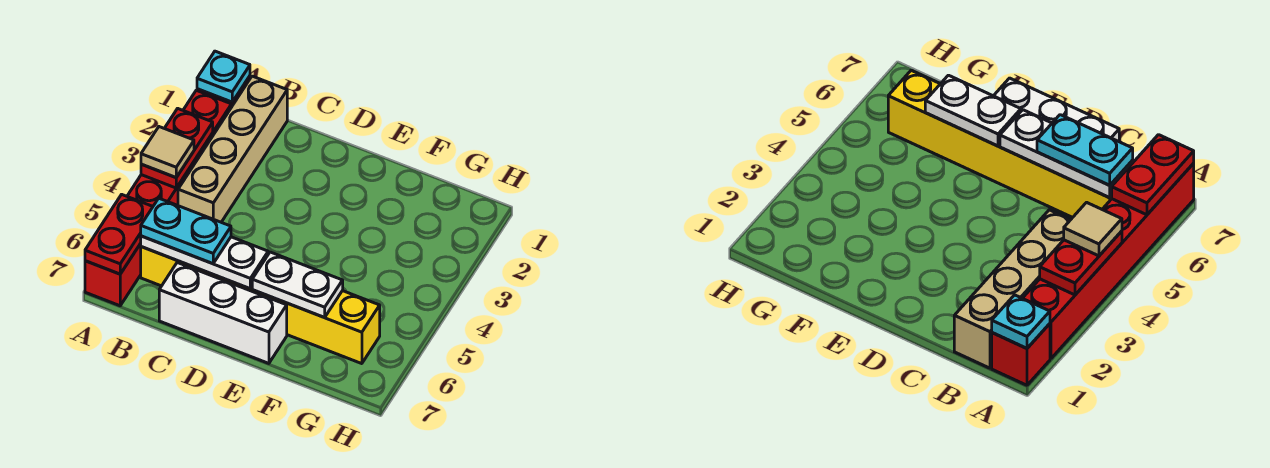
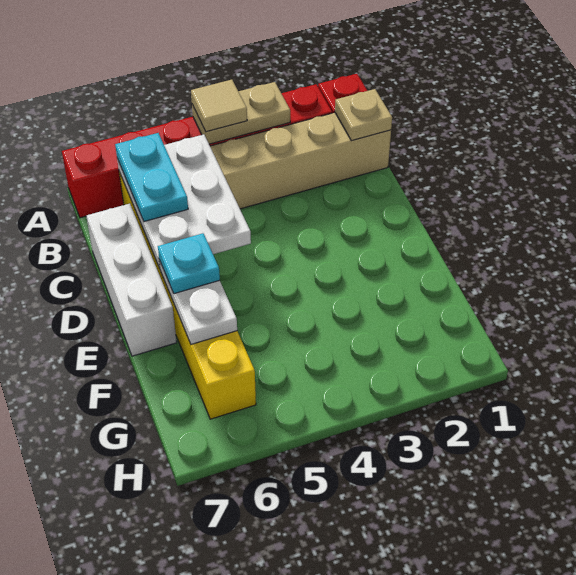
cyan 1x1 plate [197,51,250,102] -> cyan 1x1 plate moved to [158,233,220,294]
red 1x2 plate [141,108,213,188] -> tan 1x2 plate [192,82,290,144]
red 1x2 plate [85,194,153,274] -> none
none -> tan 1x1 plate [335,89,392,141]
white 1x3 plate [140,236,268,289] -> white 2x3 plate [117,134,251,269]

